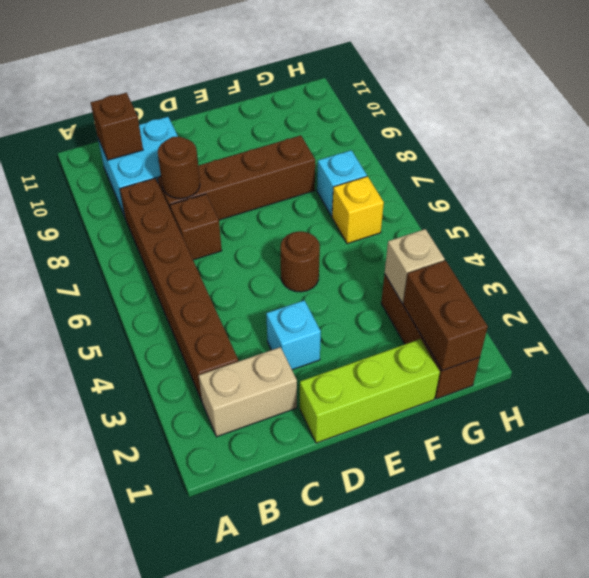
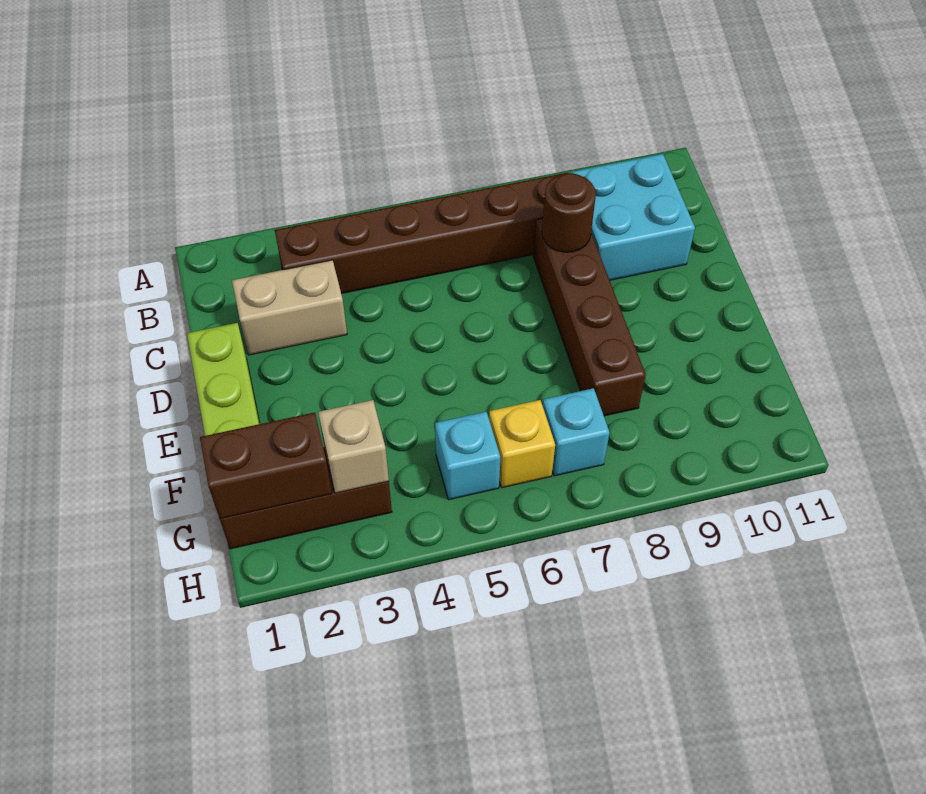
tan 1x2 brick [199,347,297,437] -> tan 1x2 brick turned to [232,260,347,355]
brown 1x1 brick [91,93,143,160] -> none
brown 1x1 brick [170,194,222,260] -> none
cyan 1x1 brick [266,300,321,370] -> cyan 1x1 brick moved to [435,412,500,500]
brown 1x1 round brick [280,231,320,292] -> none

